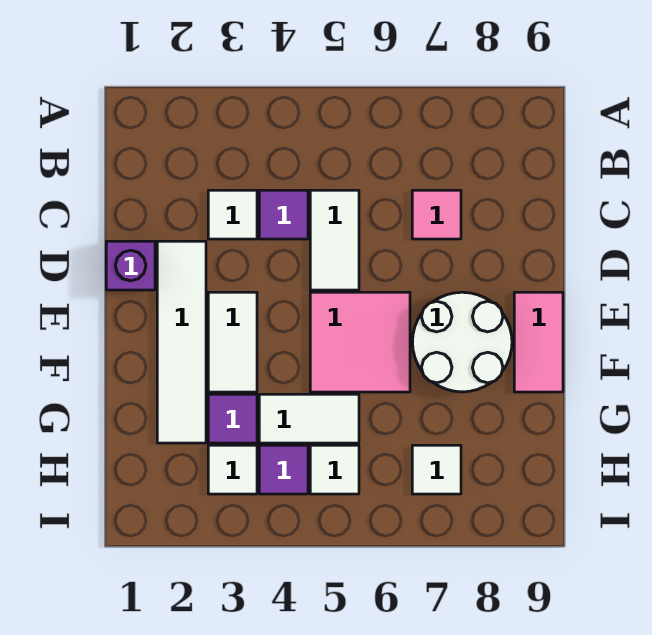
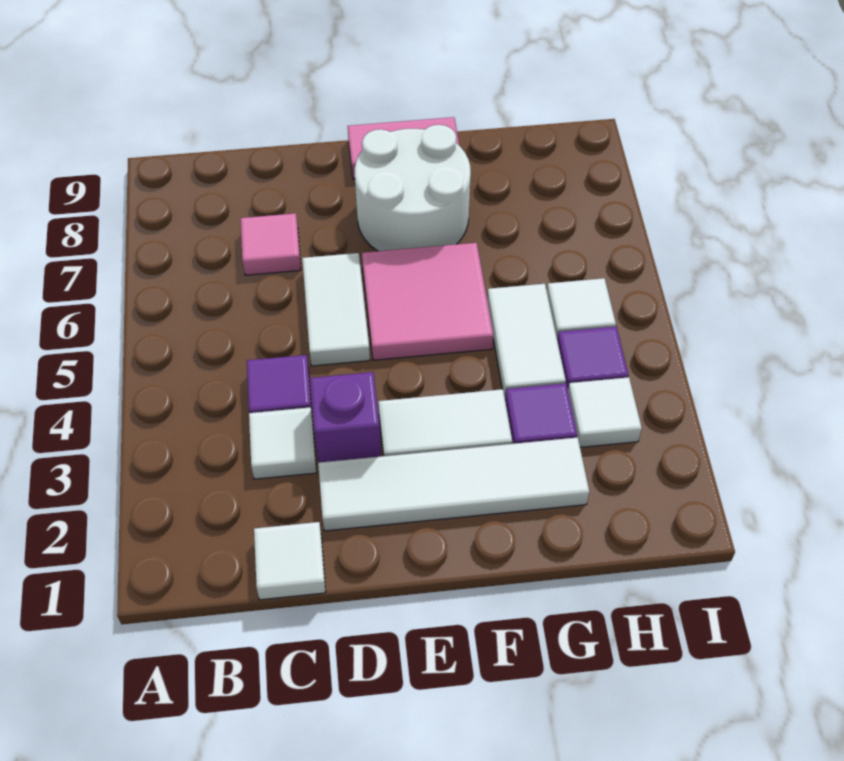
white 1x2 tile [310,190,359,290] -> white 1x2 tile turned to [302,253,370,366]
purple 1x1 brick [106,241,155,290] -> purple 1x1 brick moved to [310,372,381,463]
white 1x1 tile [412,445,461,494] -> white 1x1 tile moved to [254,522,326,600]

